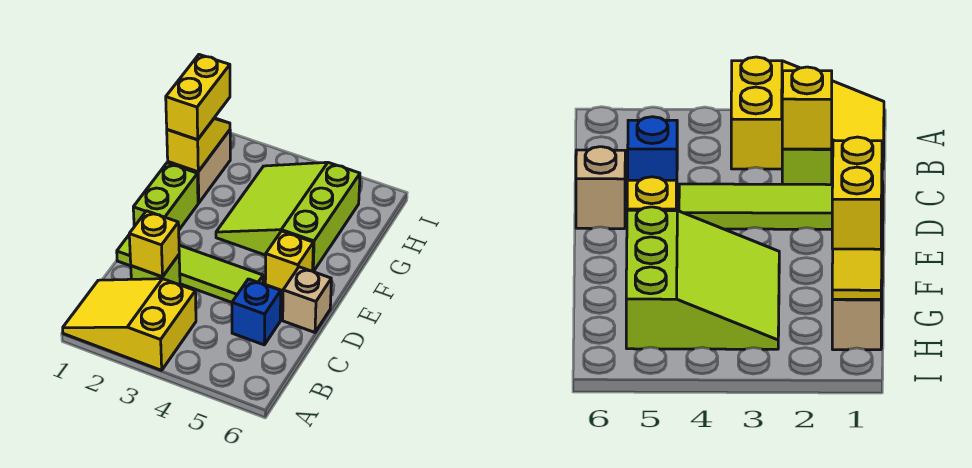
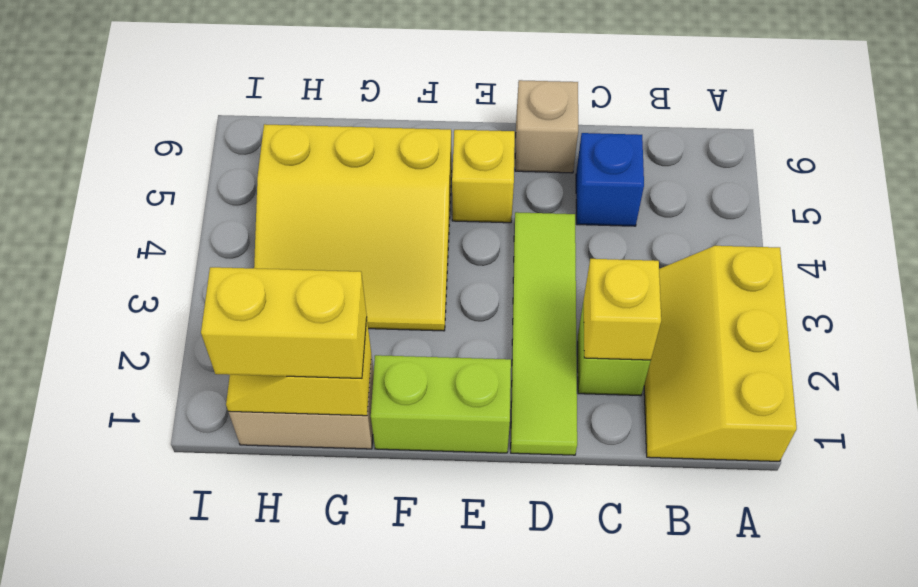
yellow 2x3 slope [63,279,196,370] -> yellow 2x3 slope turned to [644,246,797,461]
lime 3x3 slope [216,162,360,272] -> yellow 3x3 slope [254,124,452,331]

